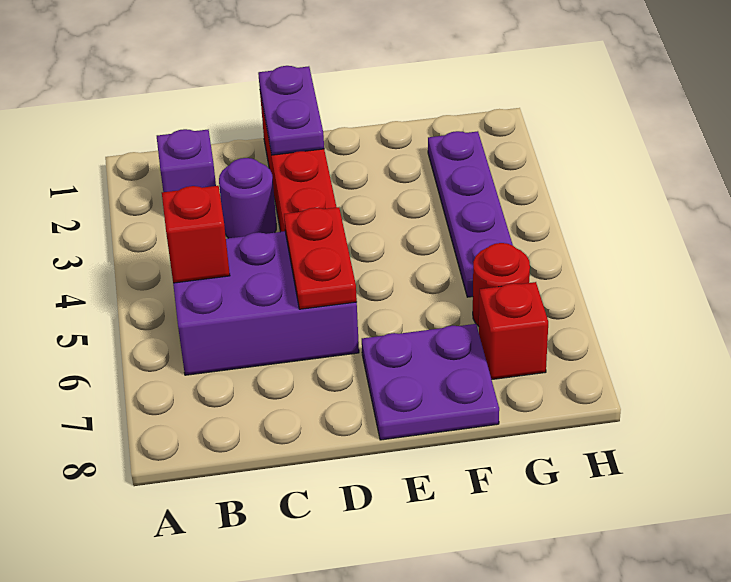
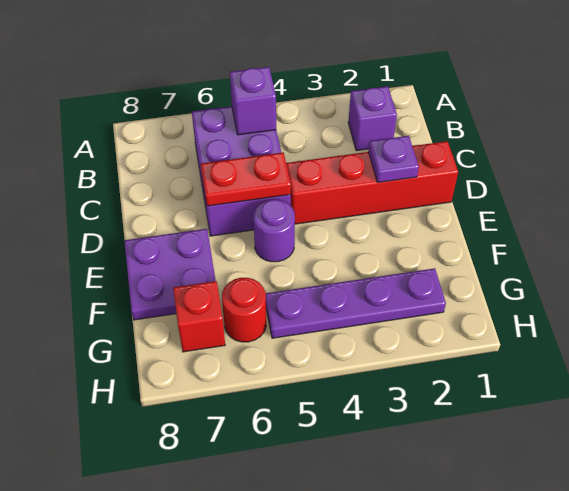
red 1x1 brick [162,186,230,283] -> purple 1x1 brick [230,67,276,135]
purple 1x1 round brick [219,158,276,238] -> purple 1x1 round brick moved to [254,199,295,262]
purple 1x2 plate [258,66,324,155] -> purple 1x1 plate [368,136,419,182]

